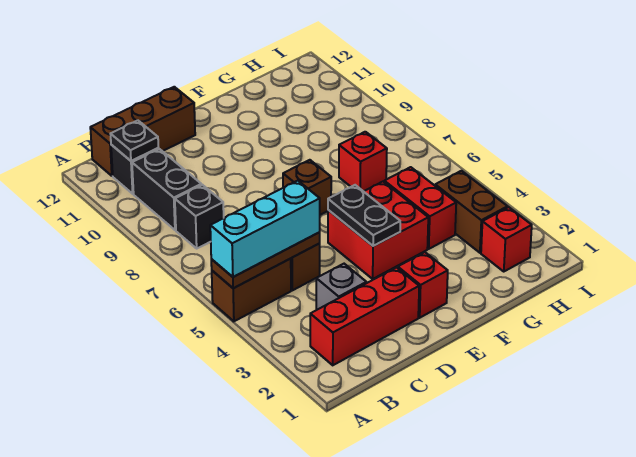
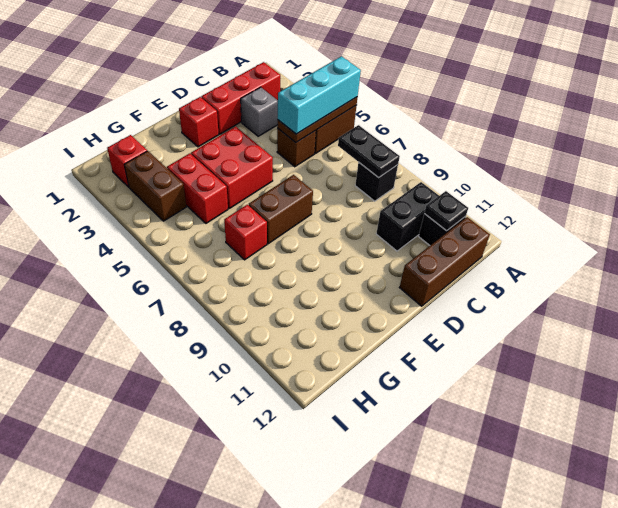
black 1x2 brick [132,149,201,230] -> black 1x2 brick turned to [376,182,439,251]
black 1x2 plate [328,185,400,246] -> black 1x2 plate moved to [338,125,400,178]
brown 1x1 brick [283,160,331,215] -> brown 1x2 brick [249,175,313,244]

